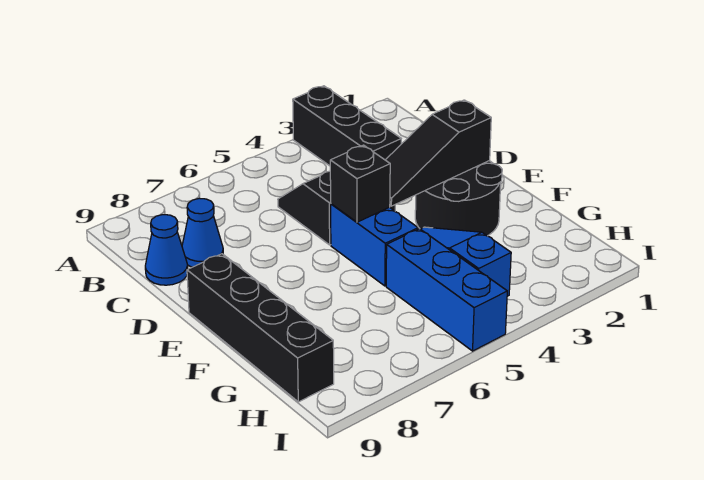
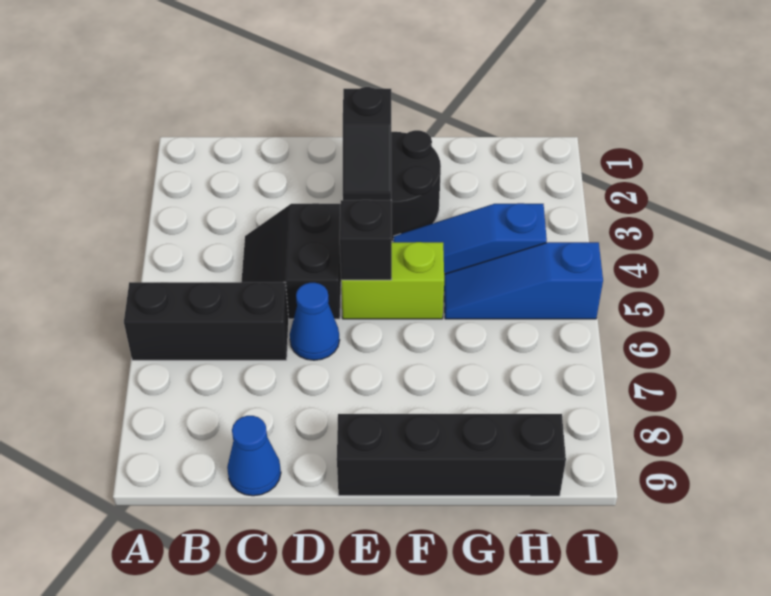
black 1x3 brick [293,86,401,166] -> black 1x3 brick moved to [124,282,289,360]
blue 1x1 cone [182,198,223,267] -> blue 1x1 cone moved to [290,283,340,360]
black 1x3 slope [386,100,491,206] -> black 1x2 slope [343,87,391,200]
blue 1x2 brick [331,204,418,286] -> lime 1x2 brick [341,242,444,319]
blue 1x3 brick [386,229,507,351] -> blue 1x3 slope [444,242,603,319]

